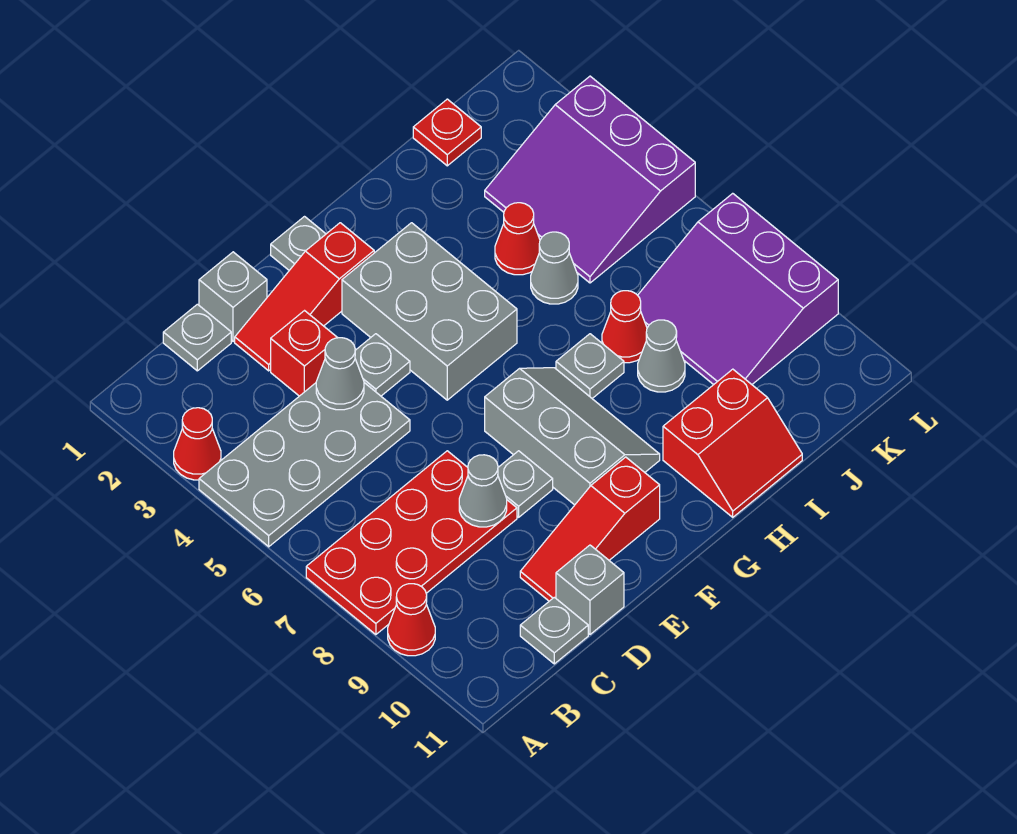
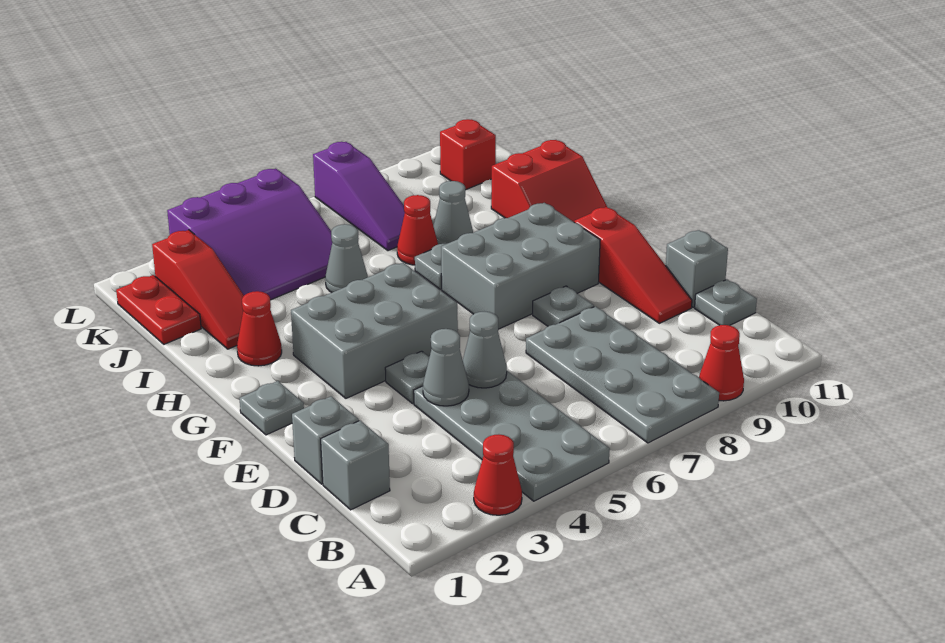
red 2x4 plate [306,451,517,635] -> grey 2x4 plate [526,306,719,443]
grey 1x1 plate [163,304,231,371] -> grey 1x1 brick [321,421,390,510]
red 1x3 slope [235,223,374,371] -> red 1x3 slope moved to [152,230,244,349]
red 1x1 brick [271,311,338,396] -> red 1x1 brick moved to [440,119,496,190]
grey 1x1 cone [459,455,507,527] -> grey 1x1 cone moved to [463,312,507,388]
grey 2x3 slope [485,368,660,505] -> grey 2x3 brick [441,203,600,329]
red 2x2 slope [663,369,802,517] -> red 2x2 slope turned to [491,140,607,222]
red 1x1 cone [495,203,540,275] -> red 1x1 cone moved to [237,291,282,366]
red 1x1 plate [413,99,481,166] -> red 1x2 plate [116,275,201,344]
purple 3x3 slope [638,193,838,385] -> purple 1x3 slope [313,142,405,251]

